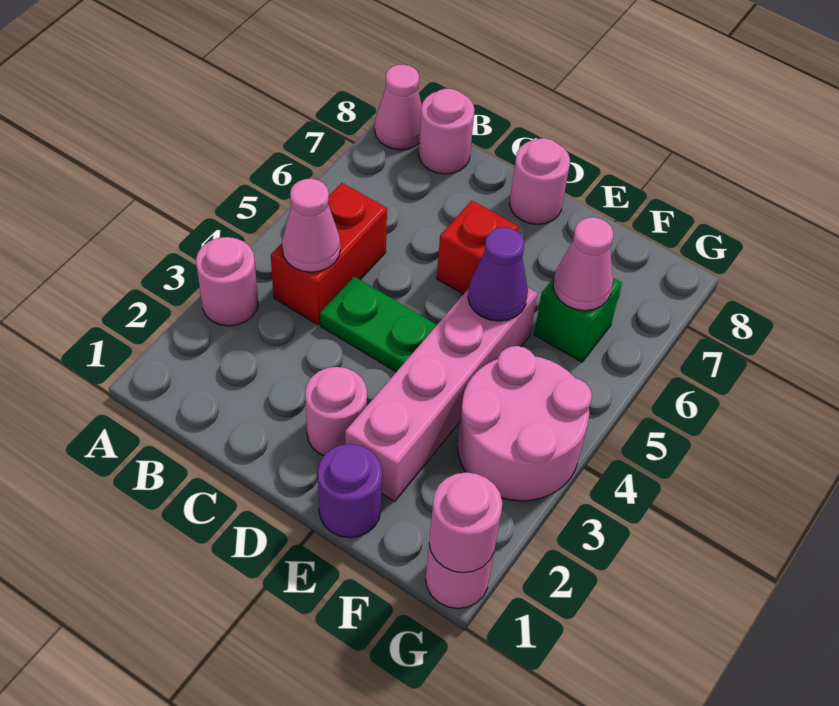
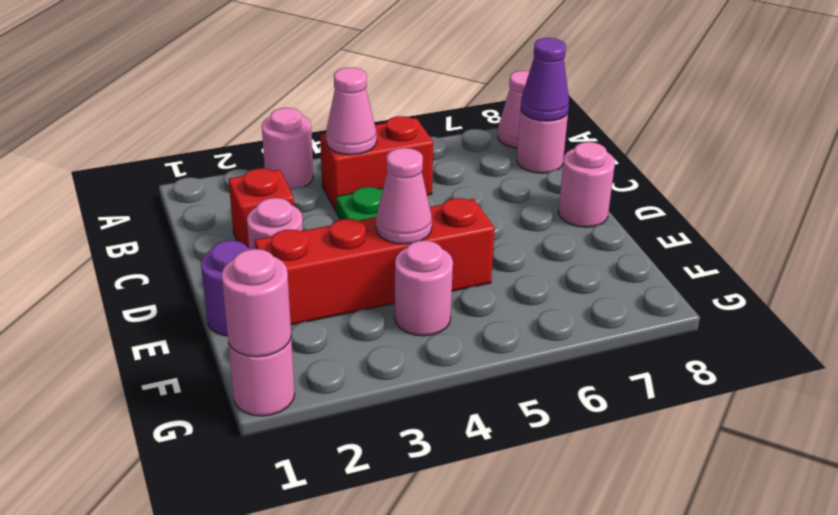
red 1x1 brick [437,201,519,294] -> red 1x1 brick moved to [228,169,294,248]
pink 1x4 brick [345,287,538,502] -> red 1x4 brick [255,198,495,325]
purple 1x1 cone [468,227,528,321] -> purple 1x1 cone moved to [520,38,569,121]
pink 2x2 round brick [457,346,592,501] -> pink 1x1 round brick [395,240,453,336]
green 1x1 brick [534,278,622,362] -> none
pink 1x1 cone [553,217,613,311] -> pink 1x1 cone moved to [376,148,432,244]

